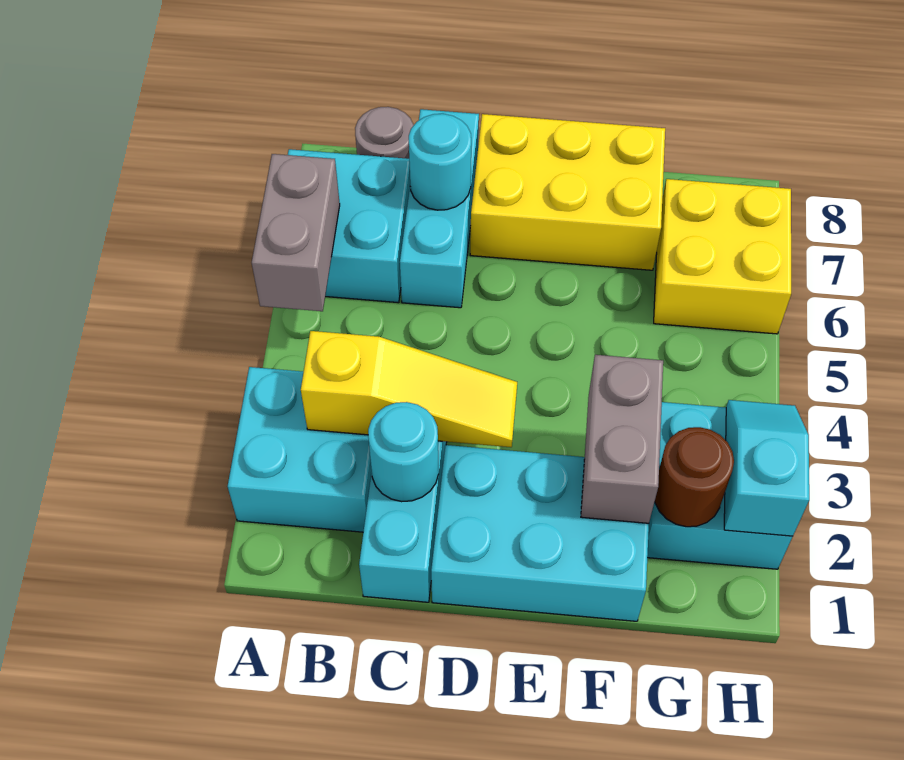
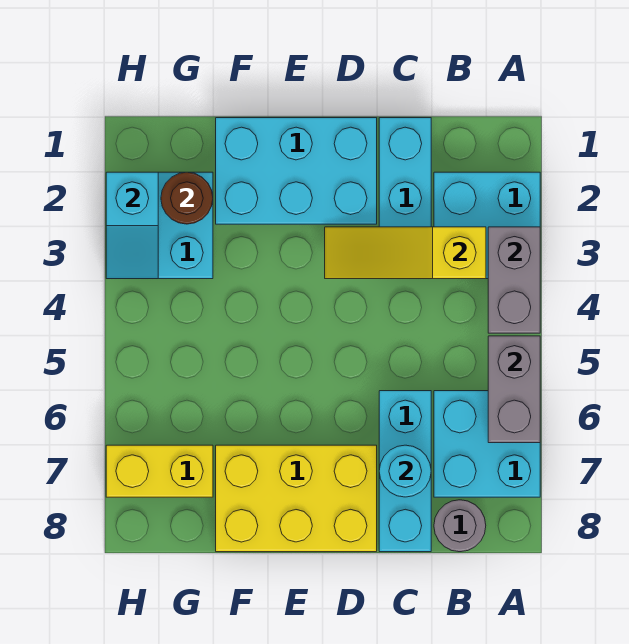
cyan 1x1 round brick [368,402,439,502] -> none
grey 1x2 brick [581,355,663,523] -> grey 1x2 brick moved to [488,227,540,333]
yellow 2x2 brick [654,179,791,334] -> yellow 1x2 brick [106,445,213,497]

